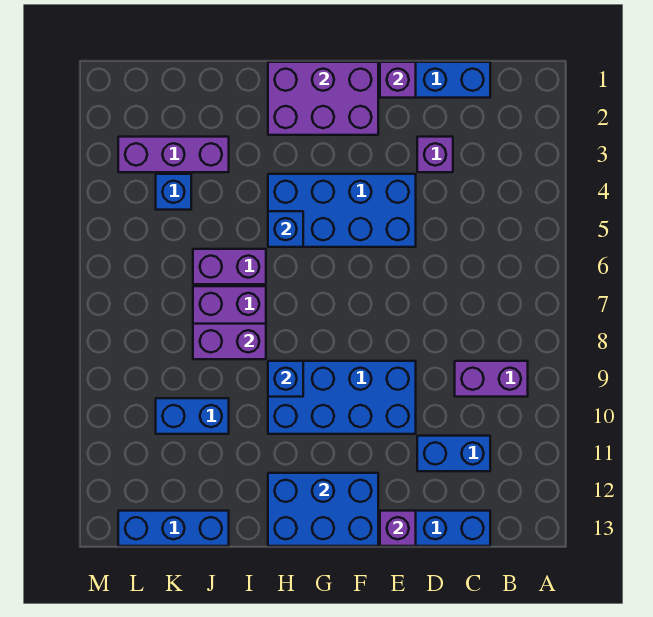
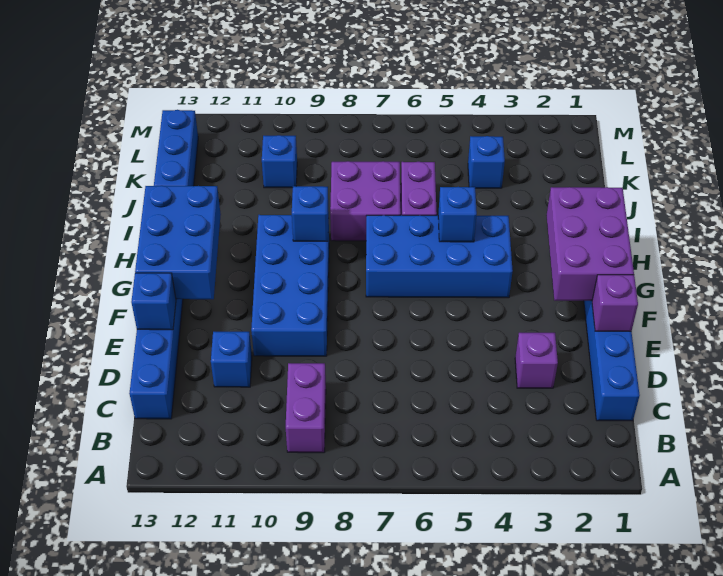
blue 1x2 brick [417,436,490,471] -> blue 1x1 brick [211,332,252,387]
blue 2x4 brick [268,174,416,247] -> blue 2x4 brick turned to [366,215,513,298]
purple 1x1 brick [380,511,416,546] -> blue 1x1 brick [131,273,176,330]
purple 1x2 brick [193,324,266,359] -> none
purple 1x3 brick [118,137,229,172] -> none
blue 1x2 brick [156,398,229,434] -> blue 1x1 brick [262,135,297,188]

